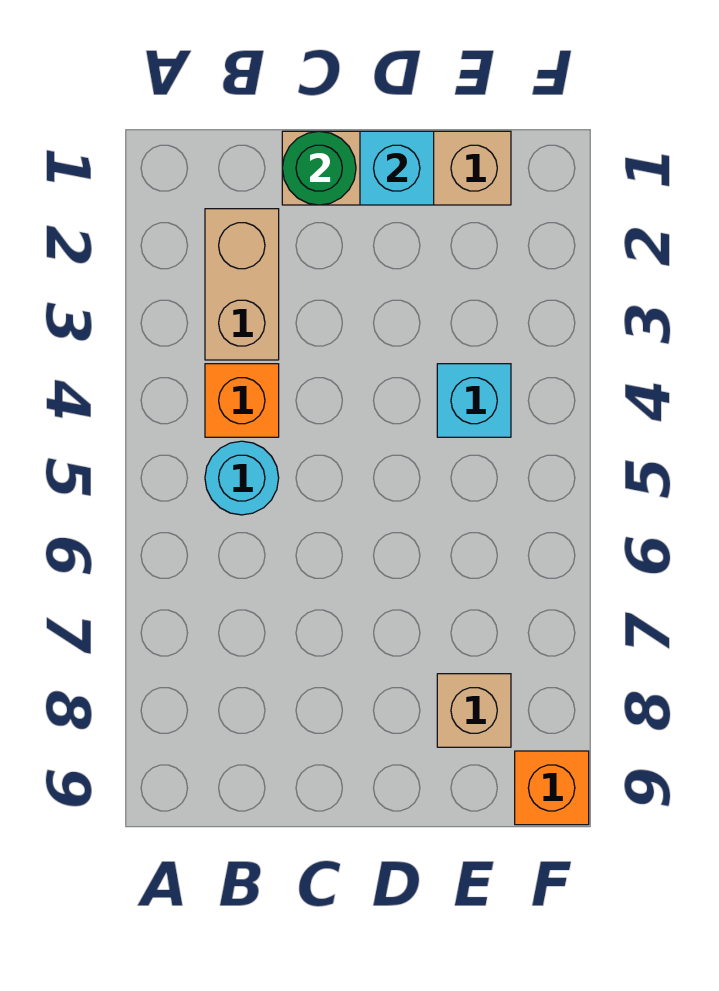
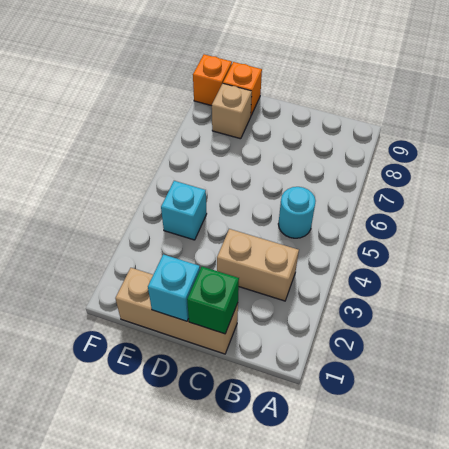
tan 1x2 brick [205,209,279,360] -> tan 1x2 brick turned to [217,229,299,301]
orange 1x1 brick [205,364,279,437] -> orange 1x1 brick moved to [223,62,262,115]
green 1x1 round brick [282,131,356,205] -> green 1x1 brick [187,267,239,334]

